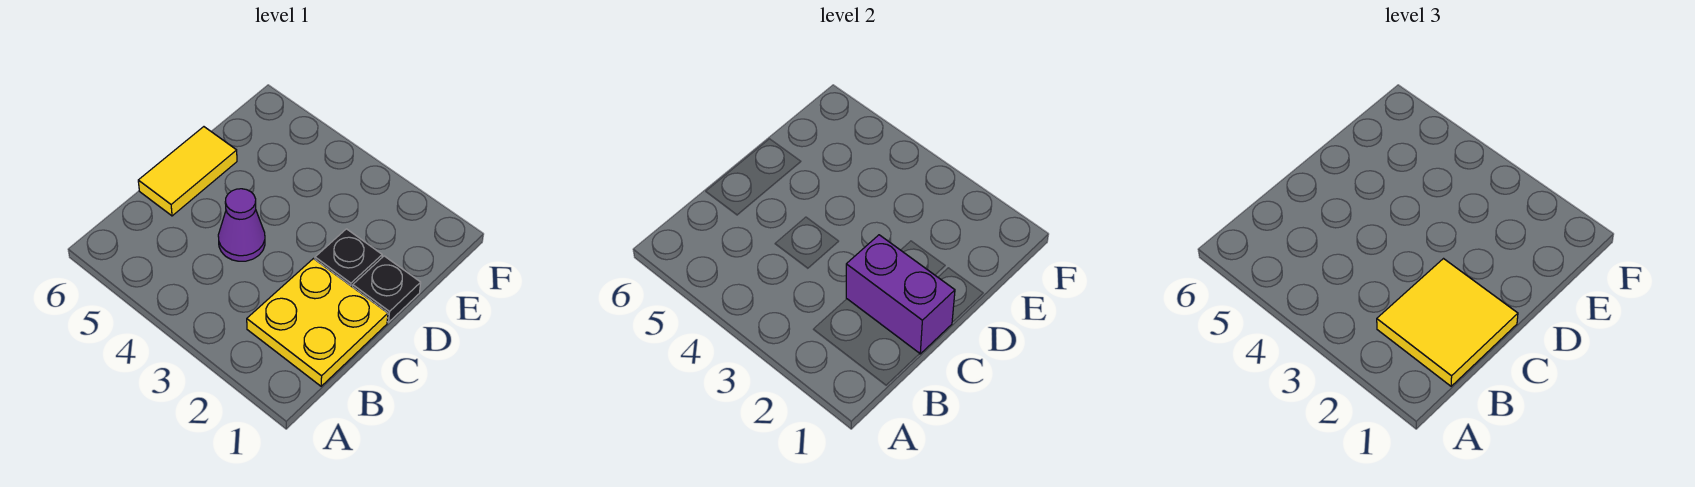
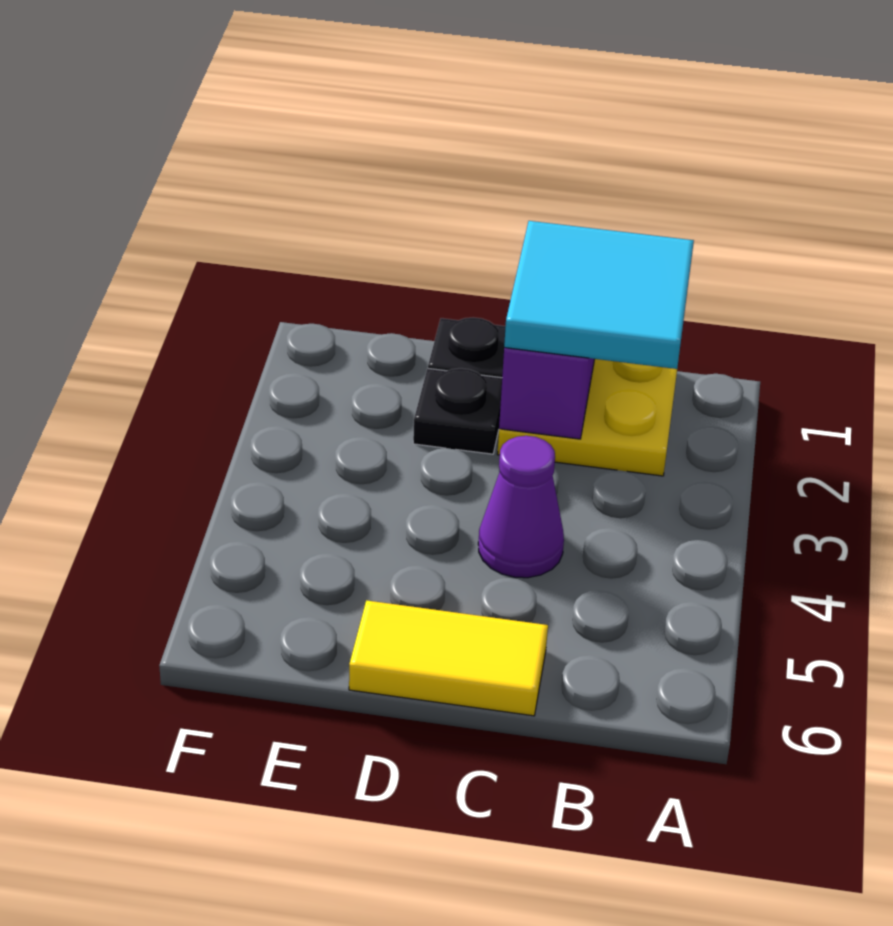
yellow 2x2 tile [1377,259,1518,386] -> cyan 2x2 tile [504,221,694,369]

